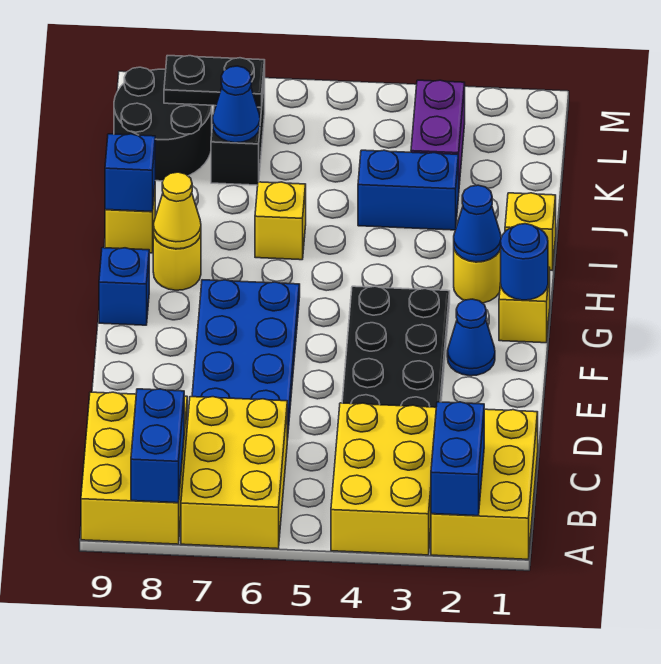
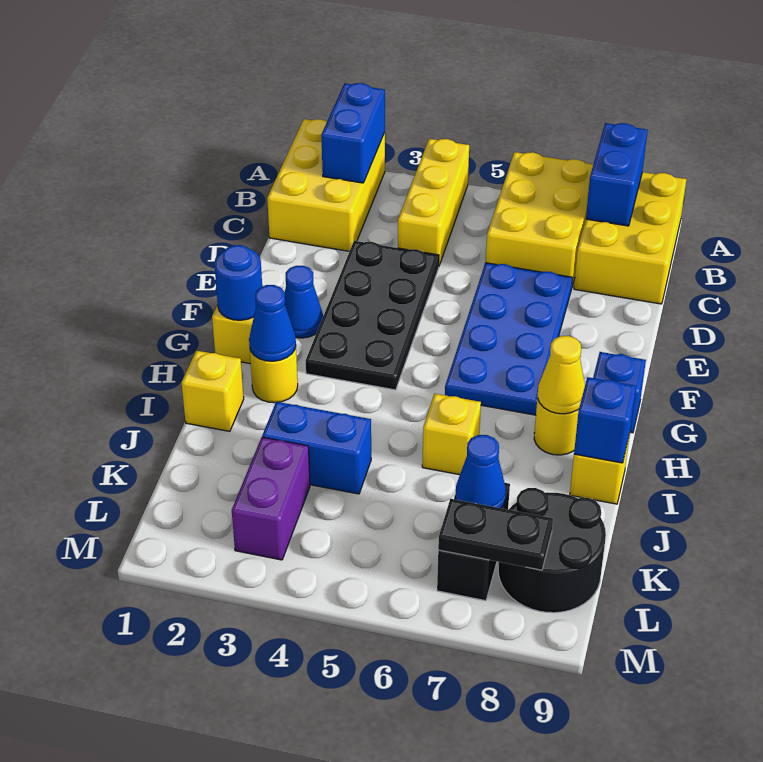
yellow 2x3 brick [331,403,436,555] -> yellow 1x3 brick [398,139,469,265]

